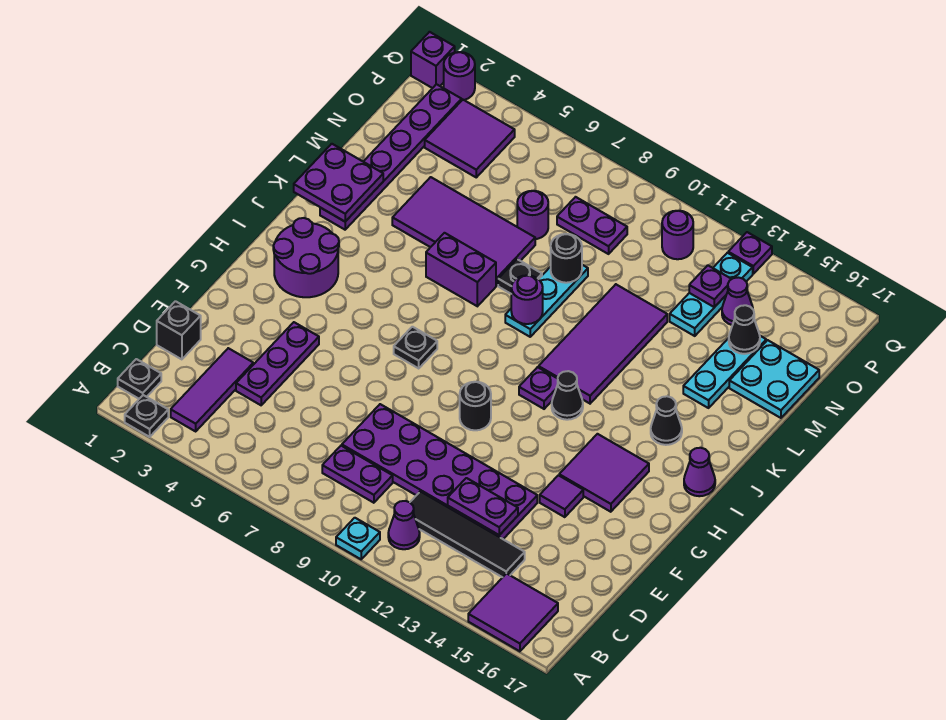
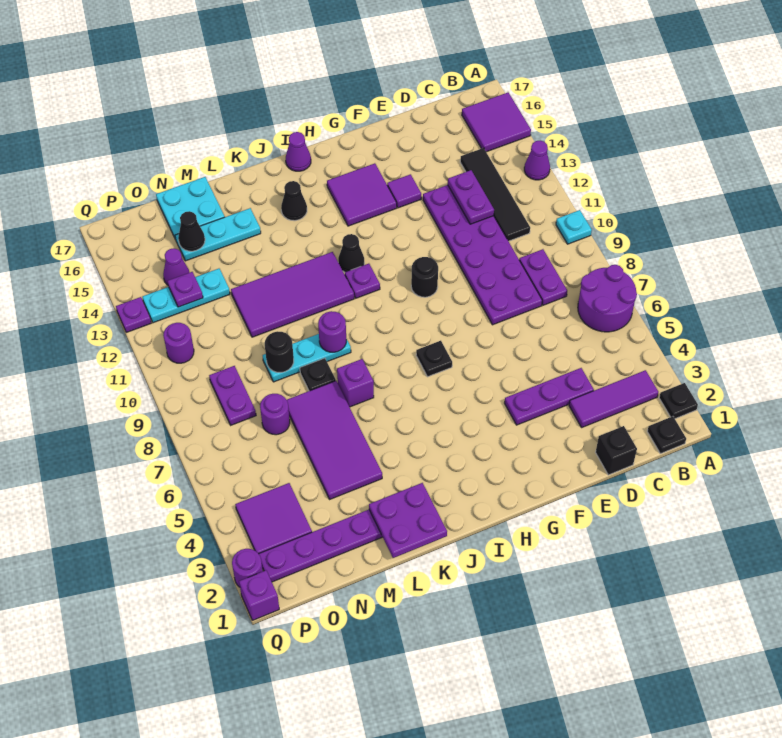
purple 1x1 cone [388,501,420,549] -> purple 1x1 cone moved to [524,141,550,180]
purple 2x2 round brick [273,218,339,297] -> purple 2x2 round brick moved to [578,265,637,332]
purple 1x2 brick [426,233,496,306] -> purple 1x1 brick [337,359,374,407]

